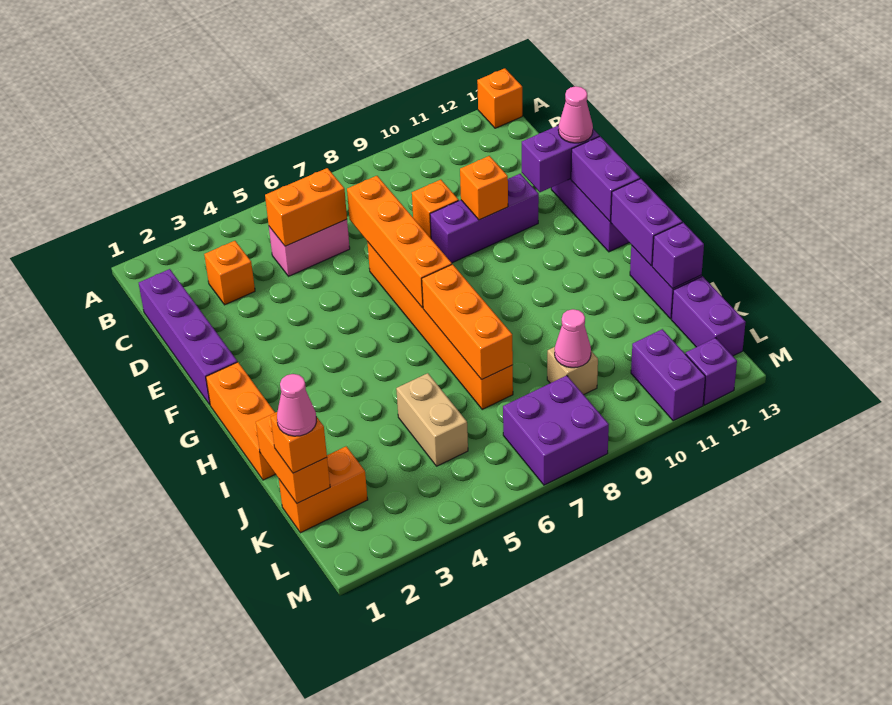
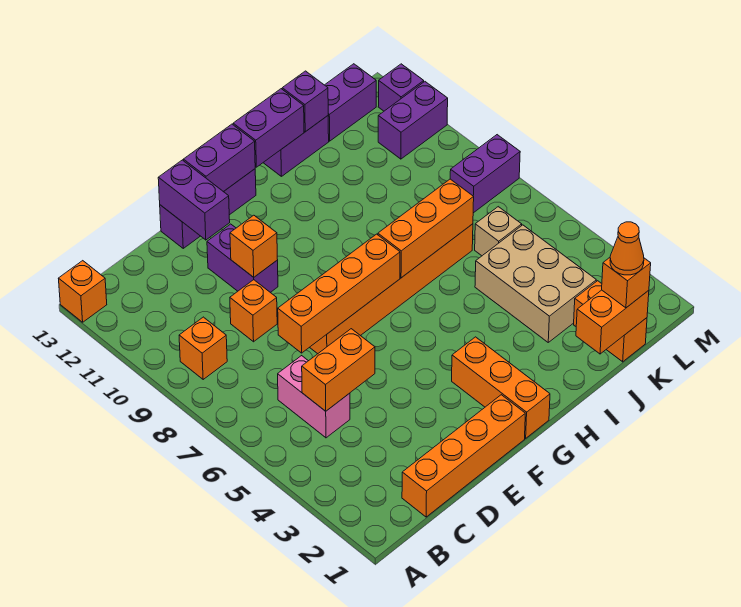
purple 1x4 brick [139,269,237,405] -> orange 1x4 brick [402,395,525,517]
orange 1x1 brick [204,241,255,305] -> orange 1x1 brick moved to [179,317,227,379]
orange 1x2 brick [265,168,347,246] -> orange 1x2 brick turned to [302,329,375,411]
purple 1x3 brick [430,174,539,263] -> purple 1x2 brick [207,224,278,292]
pink 1x1 cone [558,86,593,143] -> none
orange 1x3 brick [206,362,275,480] -> orange 1x3 brick turned to [452,337,550,438]
tan 1x2 brick [396,373,468,466] -> tan 2x3 brick [475,225,596,342]
pink 1x1 cone [277,374,316,436] -> orange 1x1 cone [610,222,644,275]
tan 1x1 brick [547,347,598,395] -> tan 1x1 brick moved to [475,207,522,256]
pink 1x1 cone [555,309,591,368] -> none
purple 2x2 brick [503,375,609,485] -> purple 1x2 brick [450,135,520,213]

